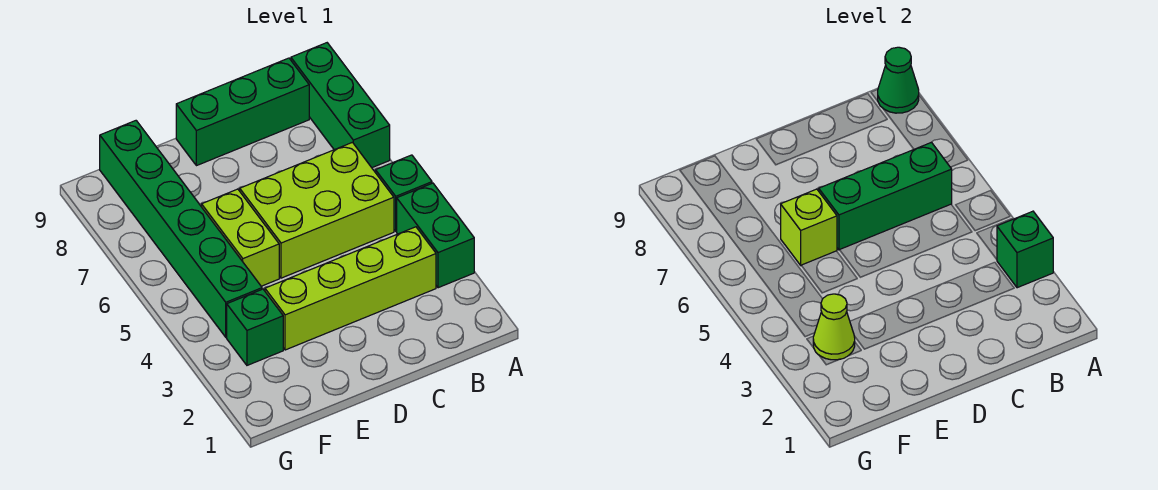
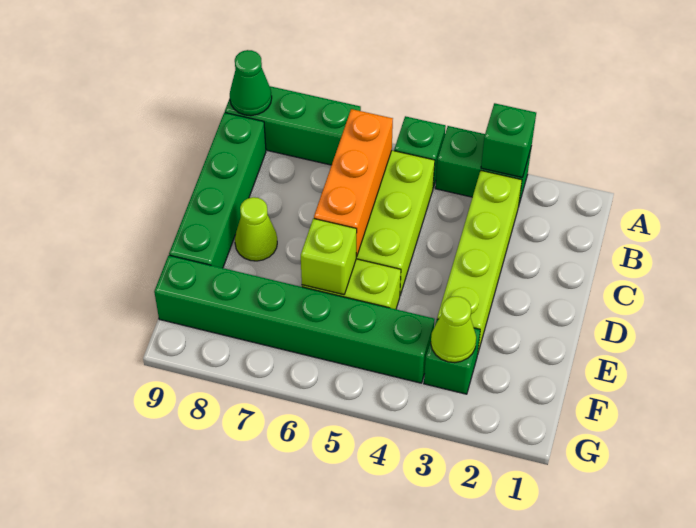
green 1x3 brick [819,142,952,250] -> orange 1x3 brick [314,109,393,257]
green 1x3 brick [176,58,309,166] -> green 1x4 brick [169,113,266,268]
none -> lime 1x1 cone [235,197,277,261]

